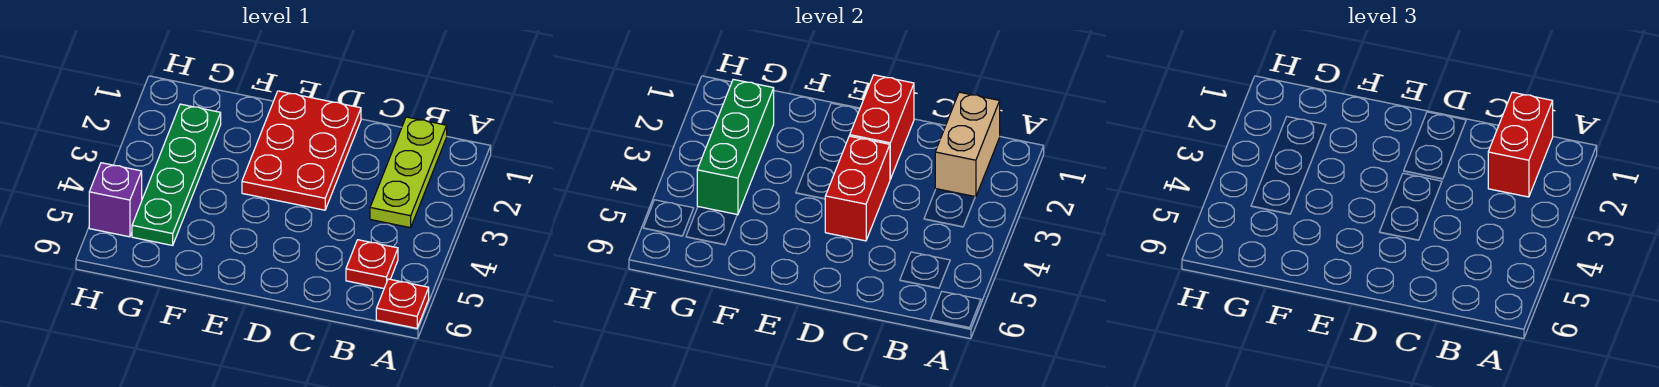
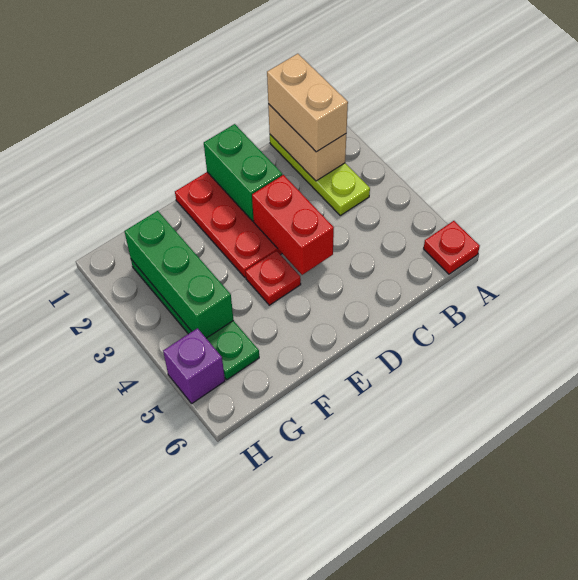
red 1x2 brick [1488,92,1553,197] -> tan 1x2 brick [267,54,348,152]
red 1x1 plate [346,240,398,288] -> red 1x1 plate moved to [245,251,301,305]
red 1x2 brick [850,75,914,179] -> green 1x2 brick [204,124,282,221]

